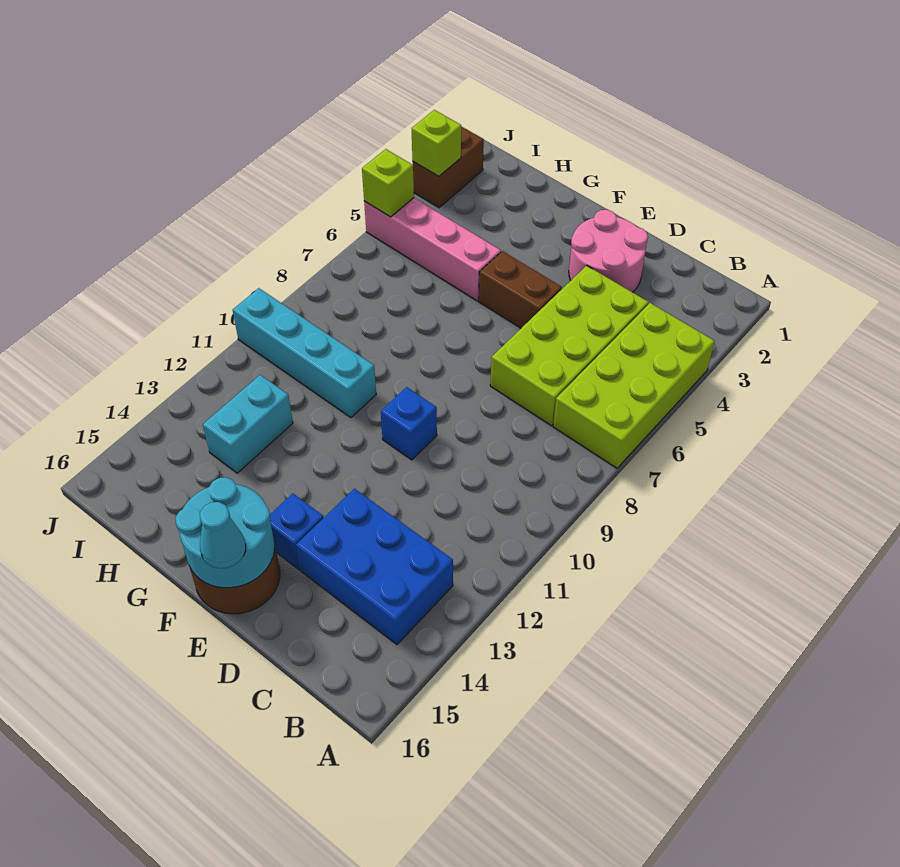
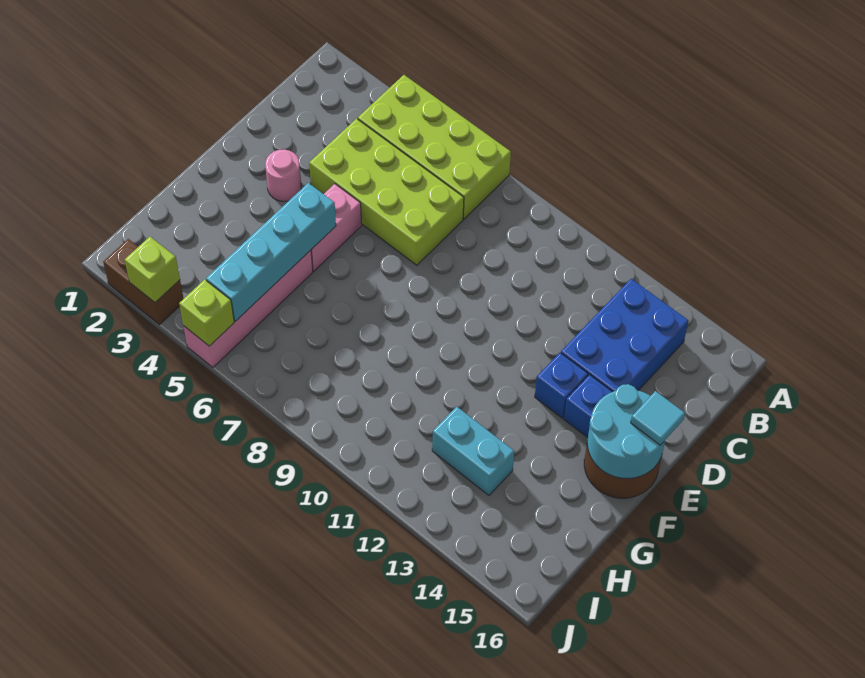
pink 2x2 round brick [569,210,648,292] -> pink 1x1 round brick [265,149,301,201]
brown 1x2 brick [479,251,562,328] -> pink 1x2 brick [311,184,362,271]
blue 1x1 brick [381,387,437,460] -> blue 1x1 brick moved to [535,353,588,418]
cyan 1x1 cone [200,502,246,568] -> cyan 1x1 tile [631,391,685,445]
cyan 1x4 brick [233,288,376,418] -> cyan 1x4 brick moved to [206,183,336,321]

